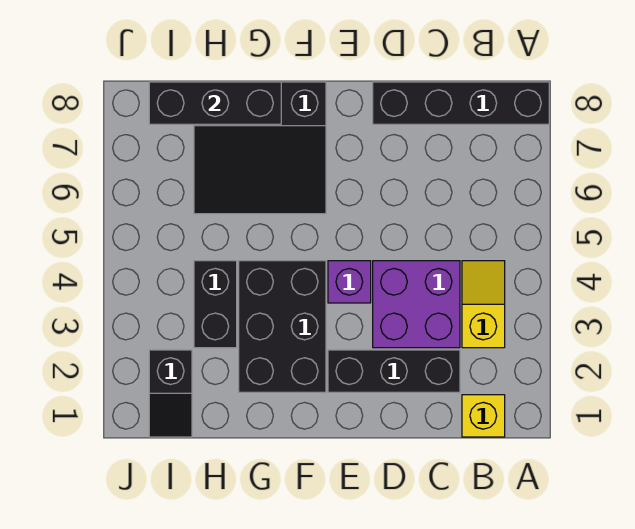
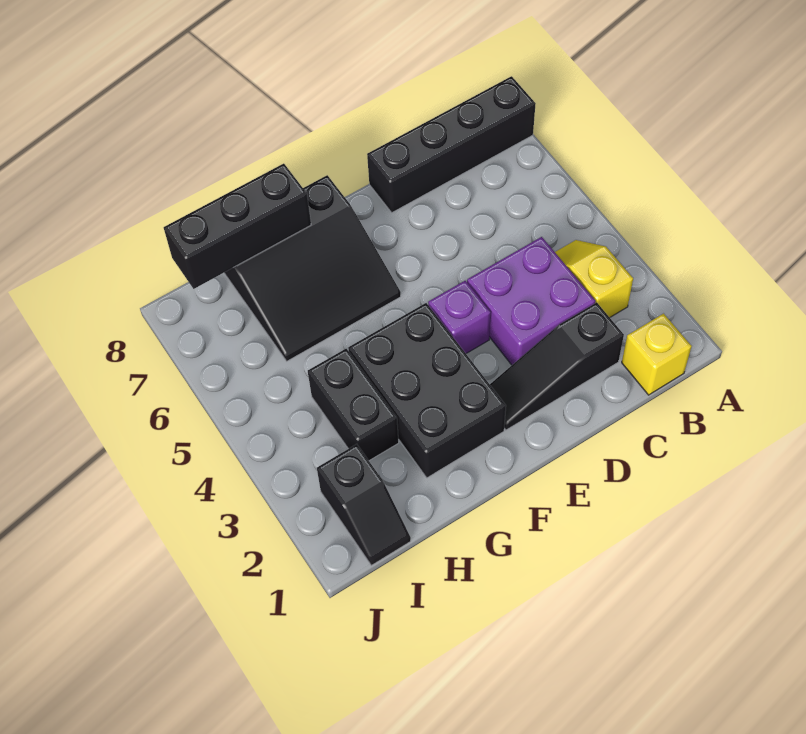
black 1x3 brick [328,350,460,392] -> black 1x3 slope [490,302,624,430]

